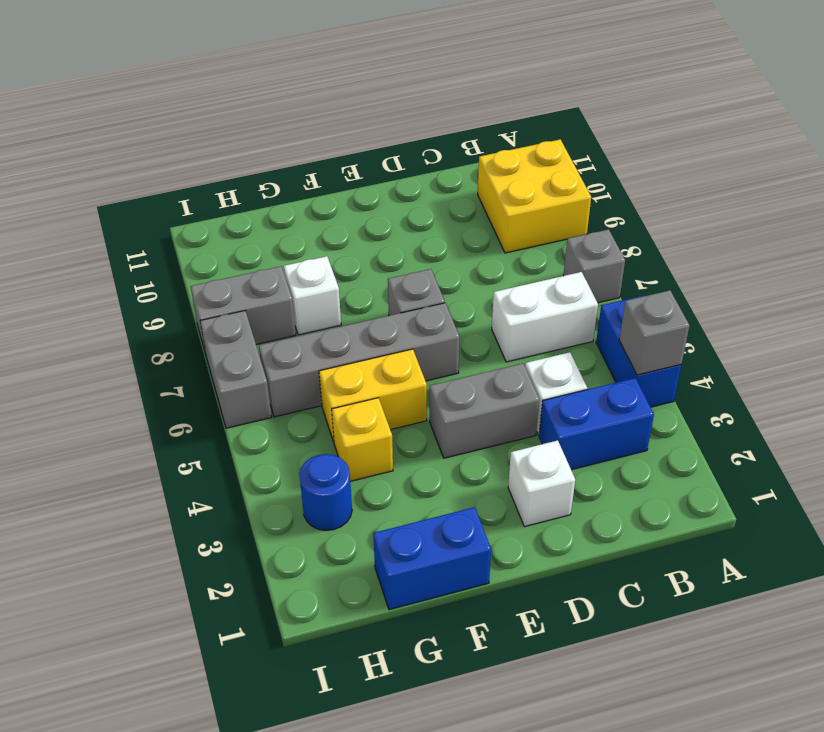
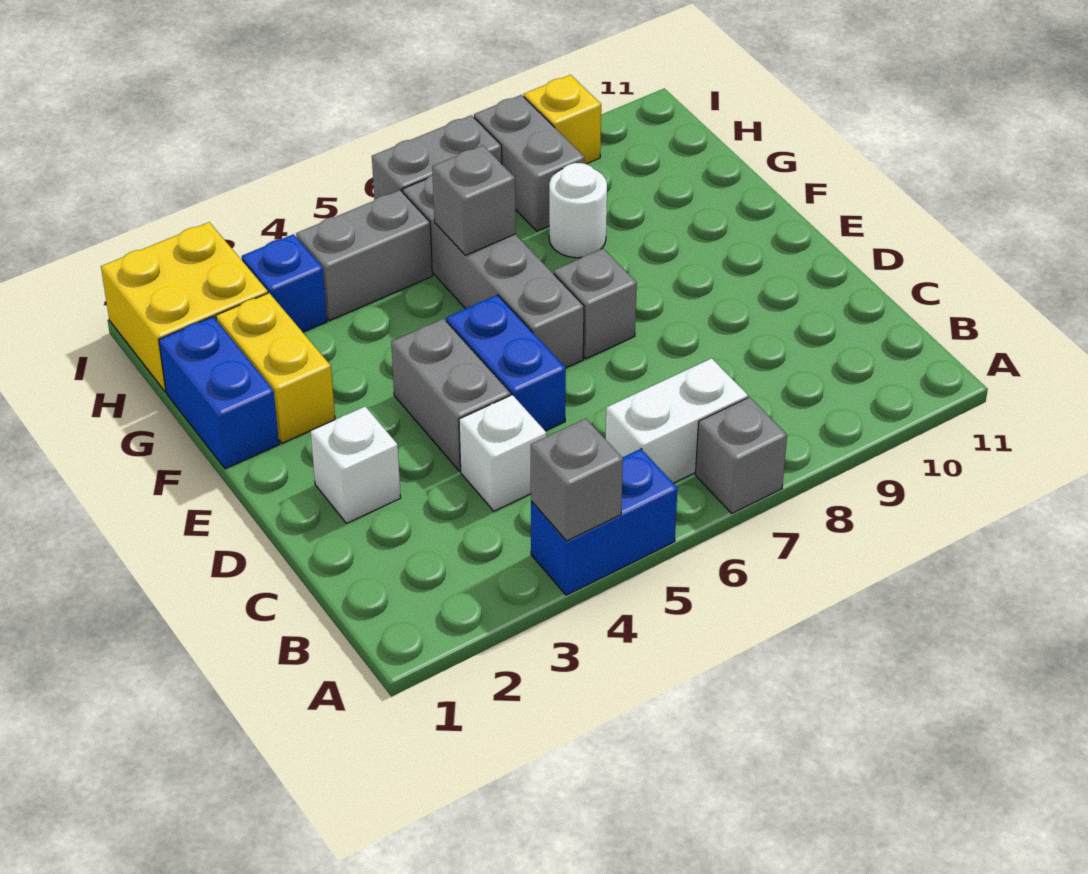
yellow 2x2 brick [478,140,591,253] -> yellow 2x2 brick moved to [101,222,268,392]
blue 1x2 brick [539,378,654,470] -> blue 1x2 brick moved to [446,295,566,431]
white 1x2 brick [492,272,598,362] -> white 1x2 brick turned to [606,358,748,483]
yellow 1x2 brick [319,349,427,442] -> yellow 1x2 brick moved to [216,293,335,443]
yellow 1x1 brick [332,398,393,481] -> yellow 1x1 brick moved to [524,75,601,164]
none -> grey 1x1 brick [432,145,516,255]
white 1x1 brick [284,256,341,335] -> white 1x1 round brick [549,163,607,258]
blue 1x1 round brick [299,454,352,530] -> blue 1x1 brick [242,234,327,332]
none -> grey 1x2 brick [296,190,432,320]

